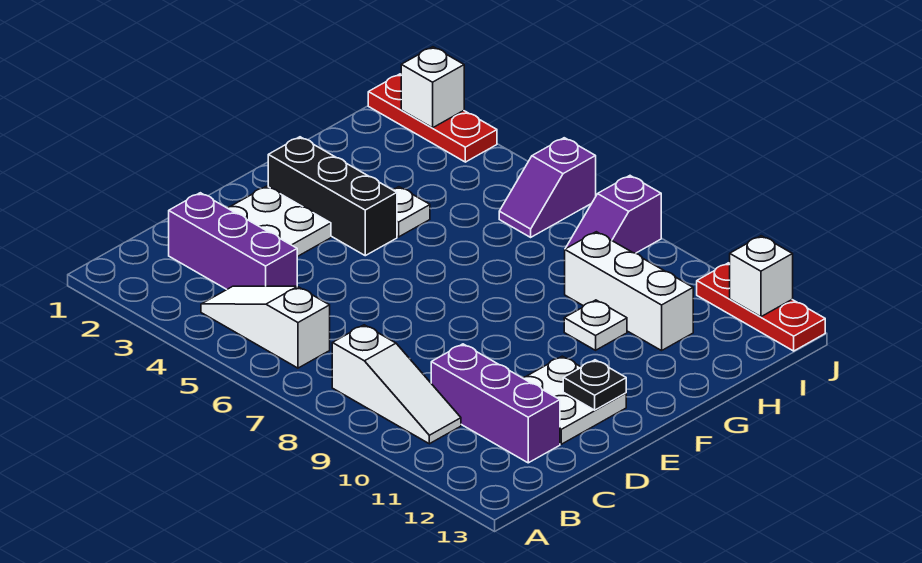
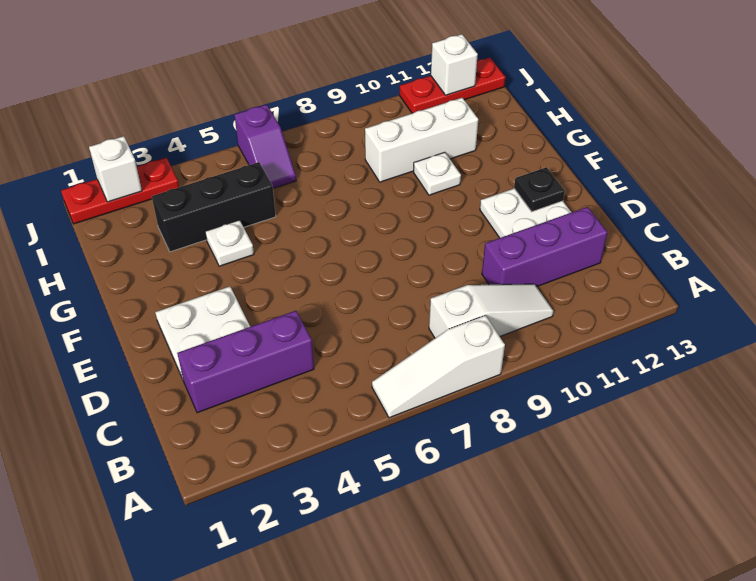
white 1x3 slope [201,286,330,368] -> white 1x3 slope moved to [372,315,505,418]
black 1x3 brick [268,137,397,256] -> black 1x3 brick moved to [152,162,276,252]
purple 1x2 slope [565,176,661,253] -> none

